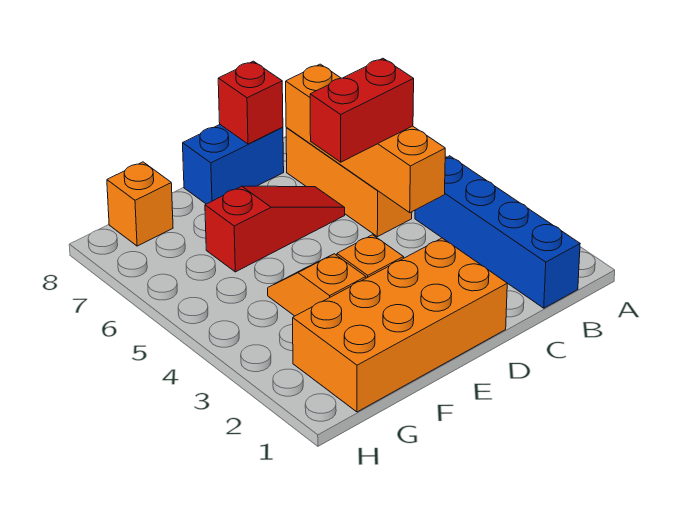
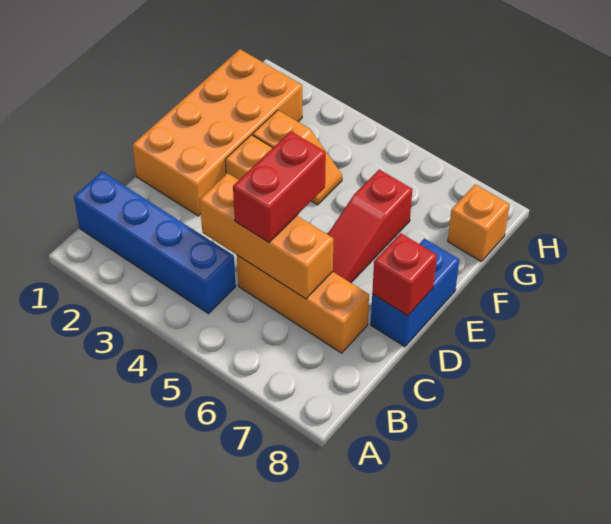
orange 1x4 brick [286,64,445,213] -> orange 1x3 brick [200,173,334,299]

